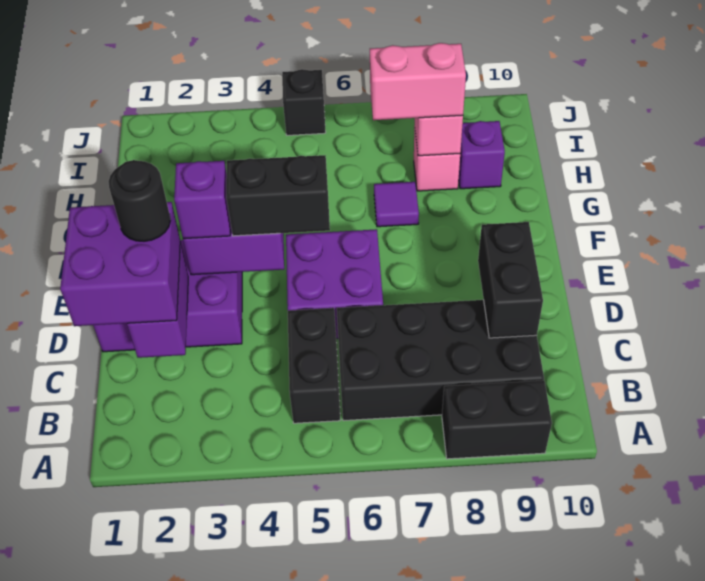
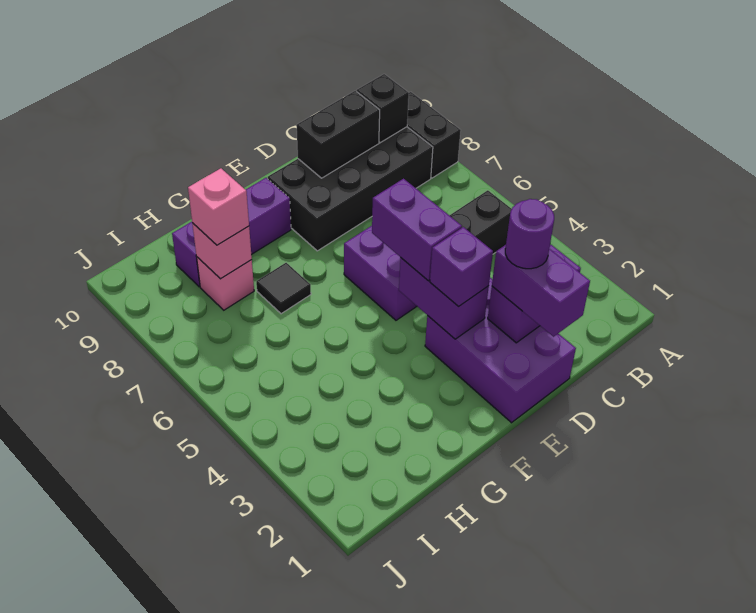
black 2x4 brick [337,300,544,421] -> black 2x4 brick turned to [268,127,433,251]
purple 2x2 brick [60,202,180,326] -> purple 1x2 brick [492,245,590,337]
black 1x1 round brick [108,160,171,241] -> purple 1x1 round brick [505,199,554,269]
black 1x2 brick [226,155,330,236] -> purple 1x2 brick [372,179,462,281]
purple 1x1 tile [374,182,419,227] -> black 1x1 tile [256,263,311,314]
pink 1x2 brick [370,43,466,120] -> pink 1x1 brick [188,168,249,245]
purple 1x1 brick [459,121,505,189] -> purple 1x3 brick [172,178,291,287]
black 1x1 brick [282,69,326,135] -> black 1x1 brick moved to [357,74,409,143]

